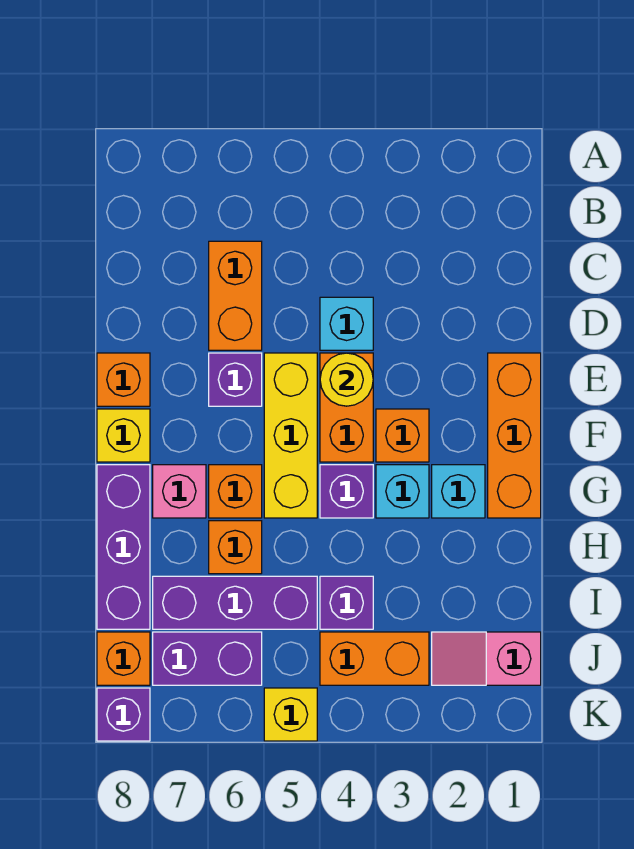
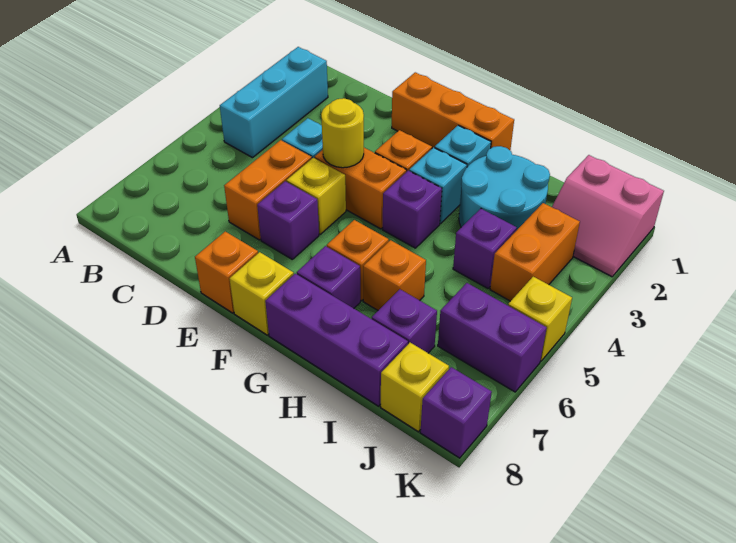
none -> cyan 1x3 brick [220,47,328,158]
orange 1x2 brick [209,241,262,350] -> orange 1x2 brick turned to [224,140,312,240]
yellow 1x3 brick [264,353,317,518] -> yellow 1x1 brick [287,158,346,234]
pink 1x1 brick [153,465,206,518] -> purple 1x1 brick [297,246,360,308]
none -> cyan 2x2 round brick [459,146,550,231]
purple 1x3 brick [153,576,317,629] -> purple 1x1 brick [372,289,437,353]
pink 1x2 slope [432,632,541,685] -> pink 2x2 slope [552,155,664,277]
purple 1x2 brick [153,632,262,685] -> purple 1x2 brick turned to [438,283,547,392]
orange 1x1 brick [97,632,150,685] -> yellow 1x1 brick [381,343,449,432]

